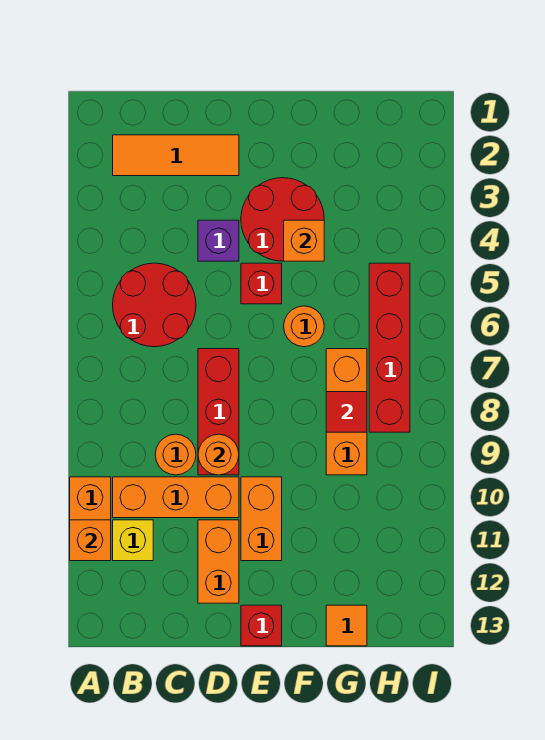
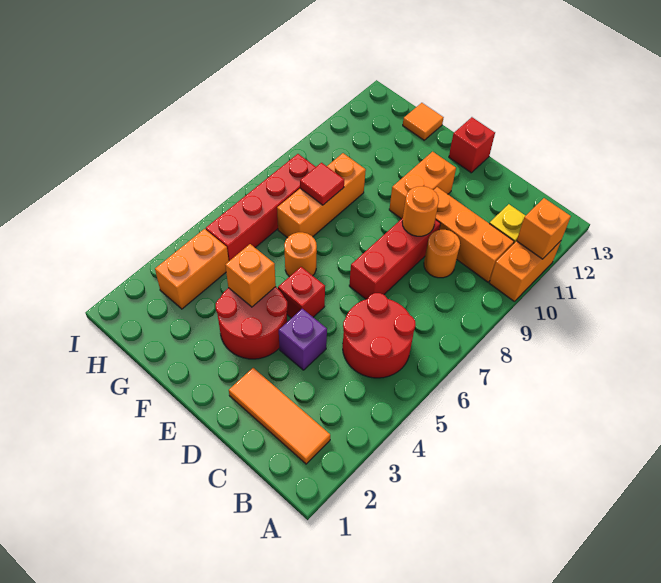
orange 1x2 brick [198,520,239,603] -> orange 1x2 brick moved to [155,229,229,309]

